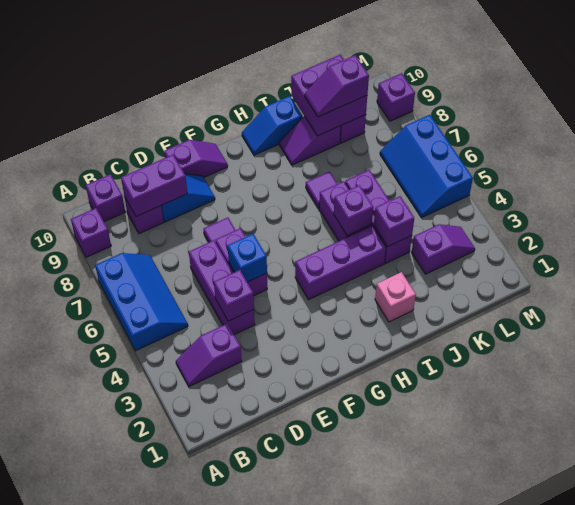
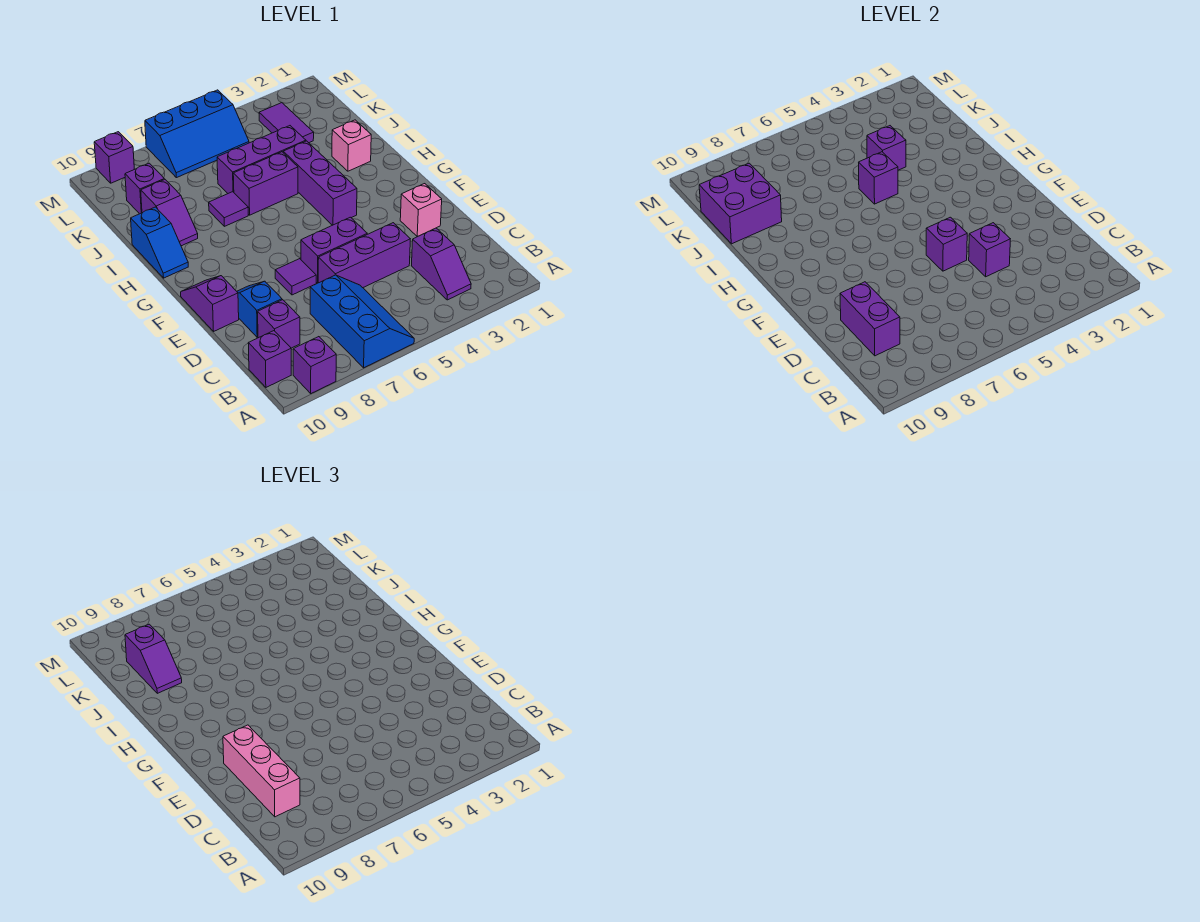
blue 2x3 slope [95,253,188,351] -> blue 2x3 slope turned to [310,275,414,368]
none -> pink 1x3 brick [223,725,300,817]
none -> pink 1x1 brick [400,184,442,237]
blue 1x1 brick [228,234,267,282] -> purple 1x1 brick [926,217,967,271]
purple 1x2 slope [412,224,475,274] -> purple 1x2 tile [259,103,314,143]

